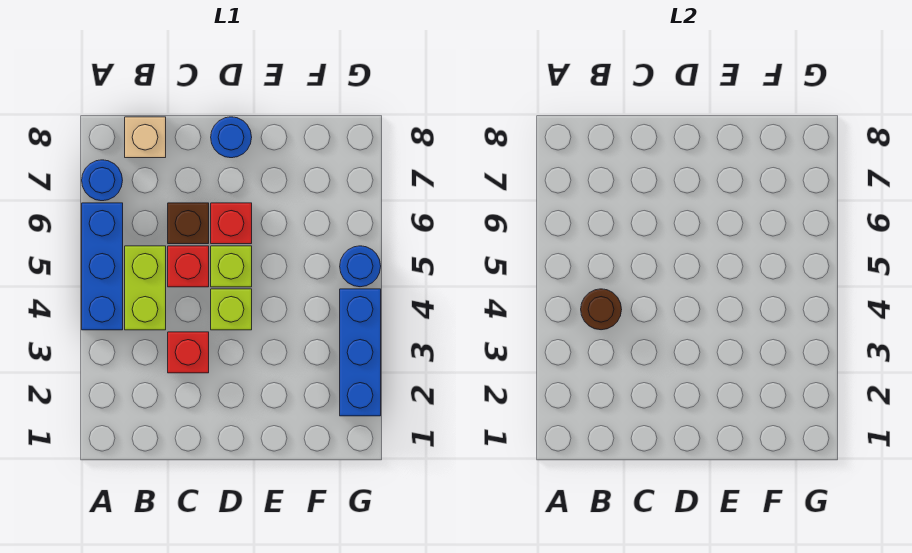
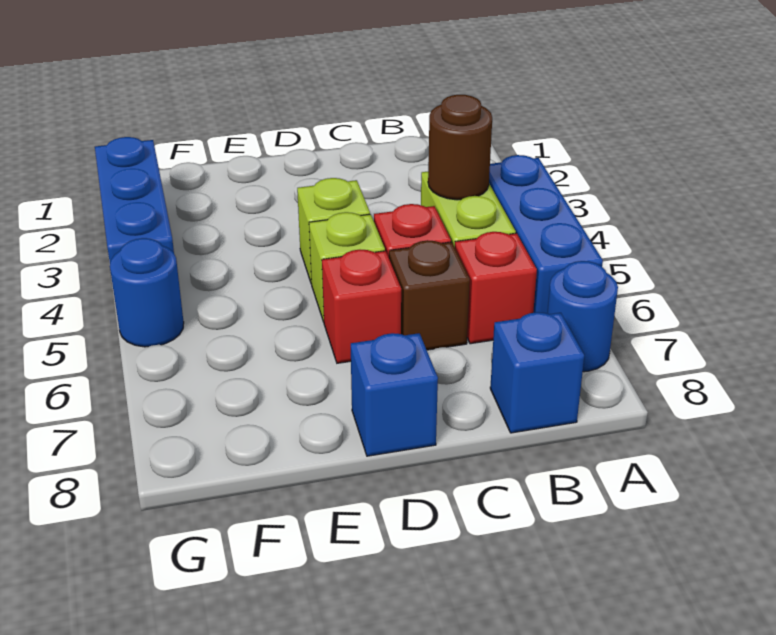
tan 1x1 brick [125,117,166,158] -> blue 1x1 brick [490,312,584,433]
red 1x1 brick [168,332,209,373] -> red 1x1 brick moved to [455,232,537,344]
blue 1x1 round brick [211,117,252,158] -> blue 1x1 brick [351,333,438,456]

